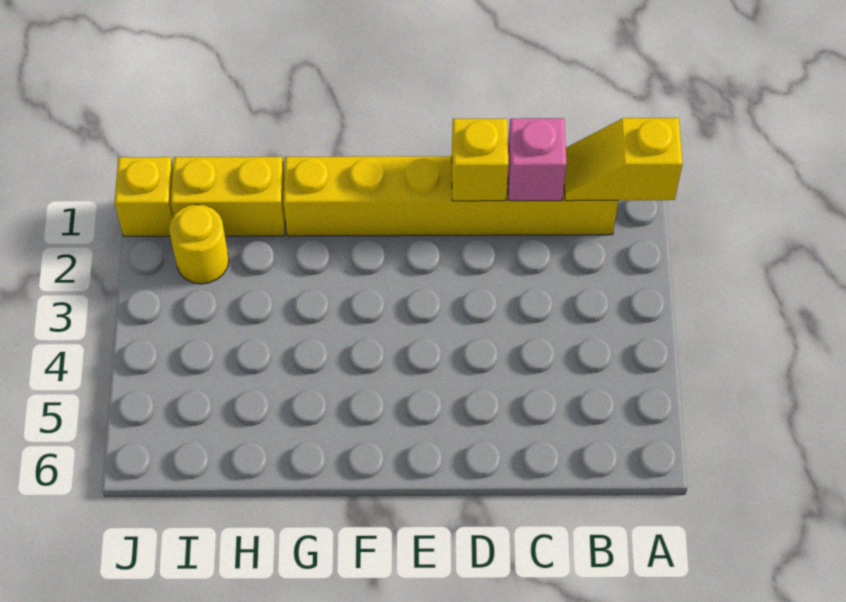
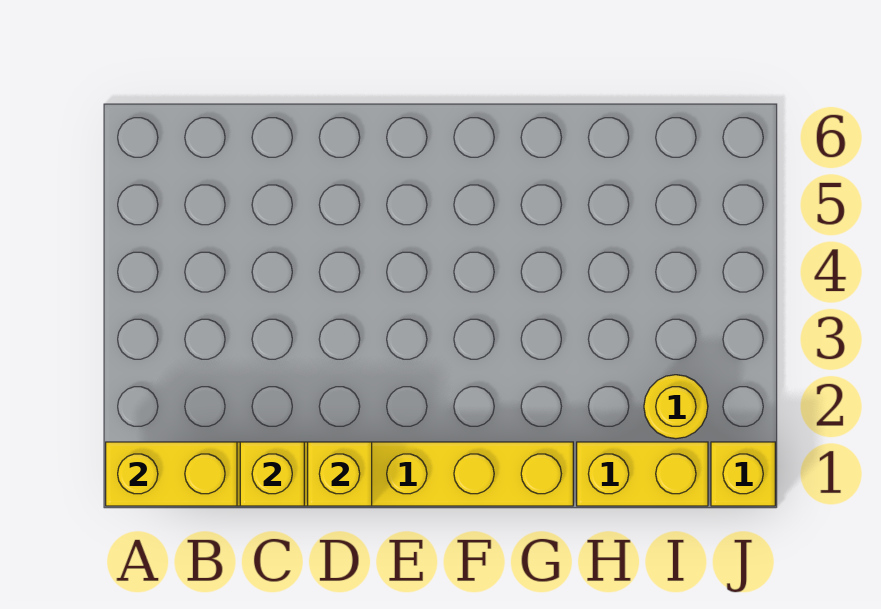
yellow 1x2 slope [564,118,683,201] -> yellow 1x2 brick [106,442,237,506]
pink 1x1 brick [508,118,566,201] -> yellow 1x1 brick [240,442,304,506]

